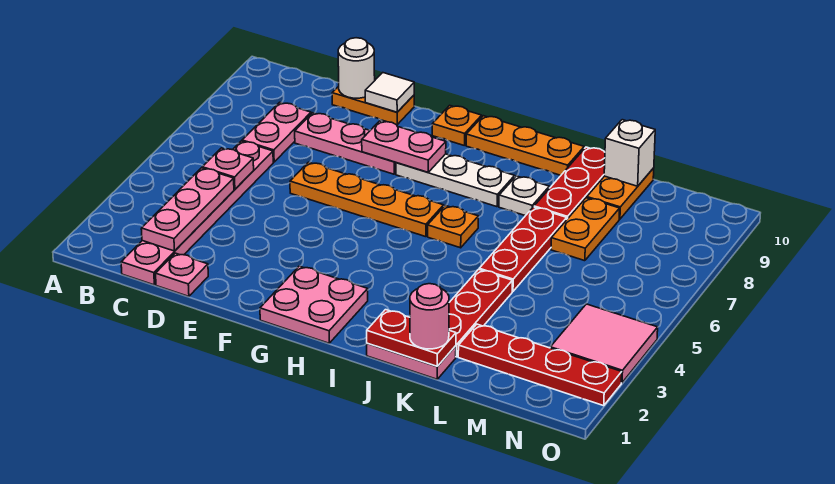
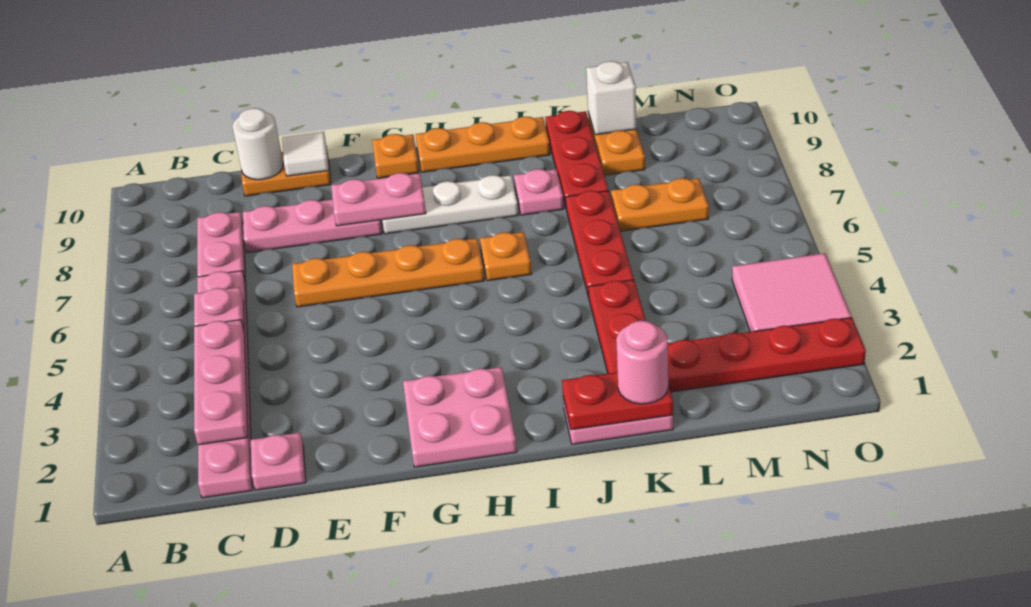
white 1x1 plate [499,176,549,216] -> pink 1x1 plate [514,169,564,215]
orange 1x2 plate [551,198,620,261] -> orange 1x2 plate turned to [611,178,709,231]

